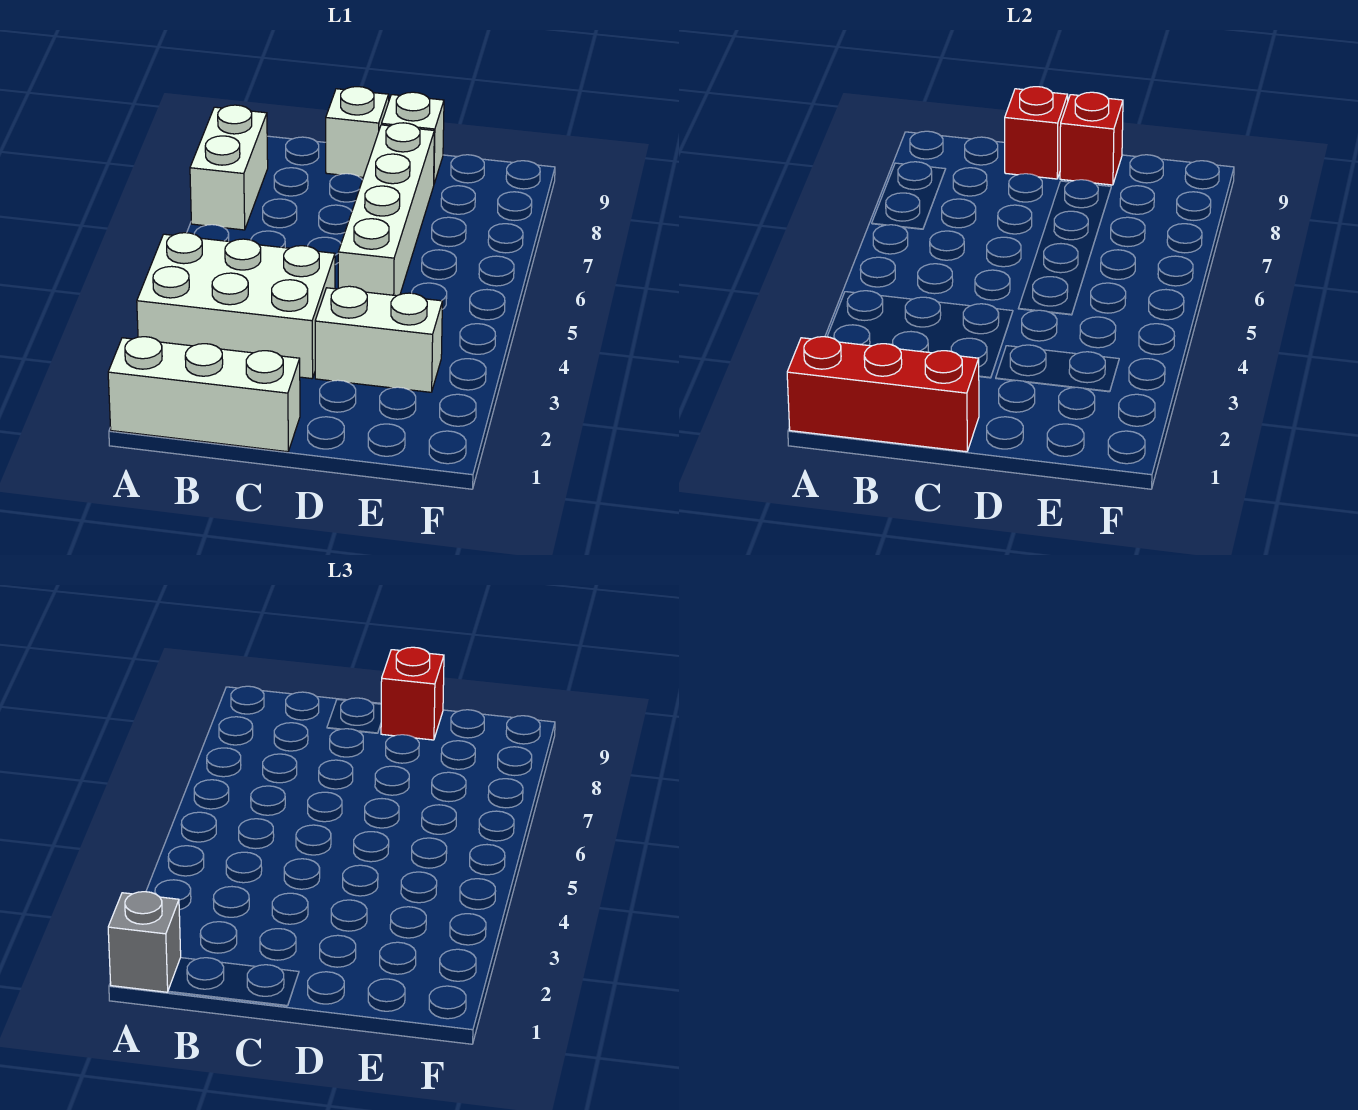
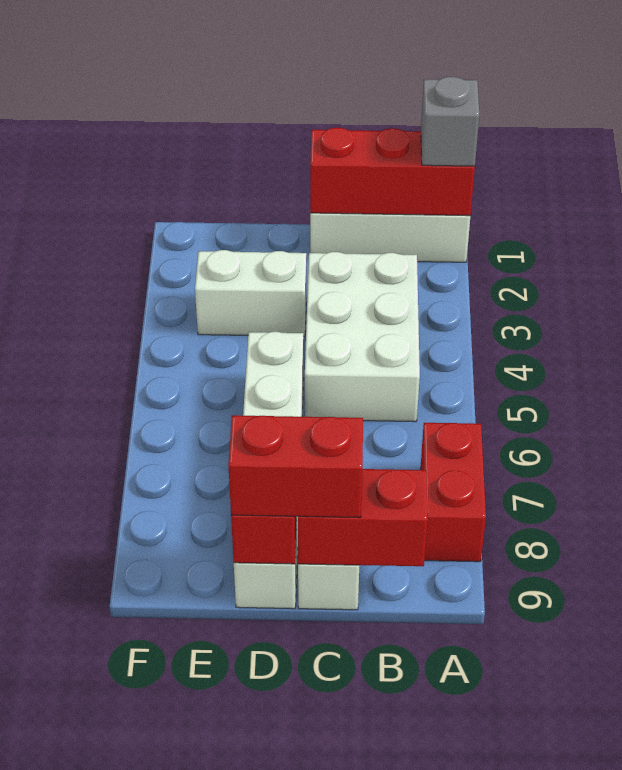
white 2x3 brick [137,233,335,379] -> white 2x3 brick turned to [305,252,420,422]
white 1x2 brick [190,105,268,230] -> red 1x2 brick [420,423,486,562]
red 1x1 brick [1005,87,1068,179] -> red 1x2 brick [298,469,428,566]
red 1x1 brick [381,647,444,740] -> red 1x2 brick [228,415,363,518]

